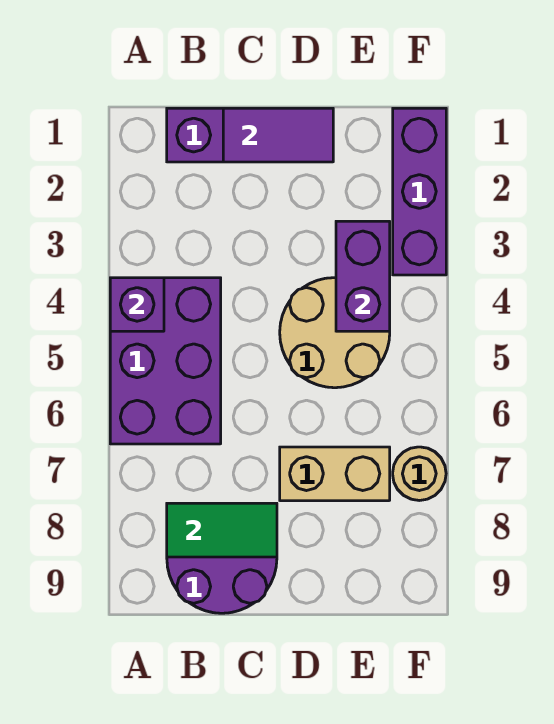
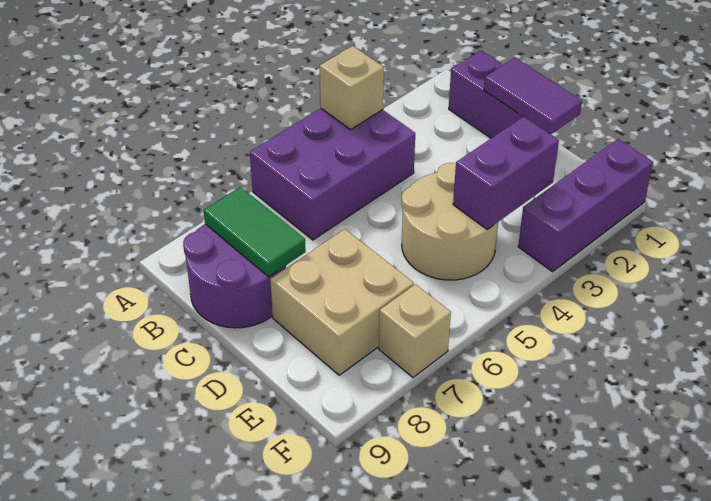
purple 1x1 brick [110,278,164,331] -> tan 1x1 brick [320,46,384,130]
tan 1x2 brick [280,447,390,501] -> tan 2x2 brick [270,229,414,375]
tan 1x1 round brick [393,447,446,501] -> tan 1x1 brick [379,284,451,377]

